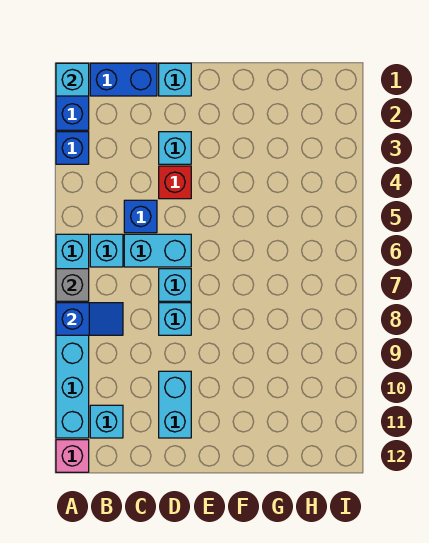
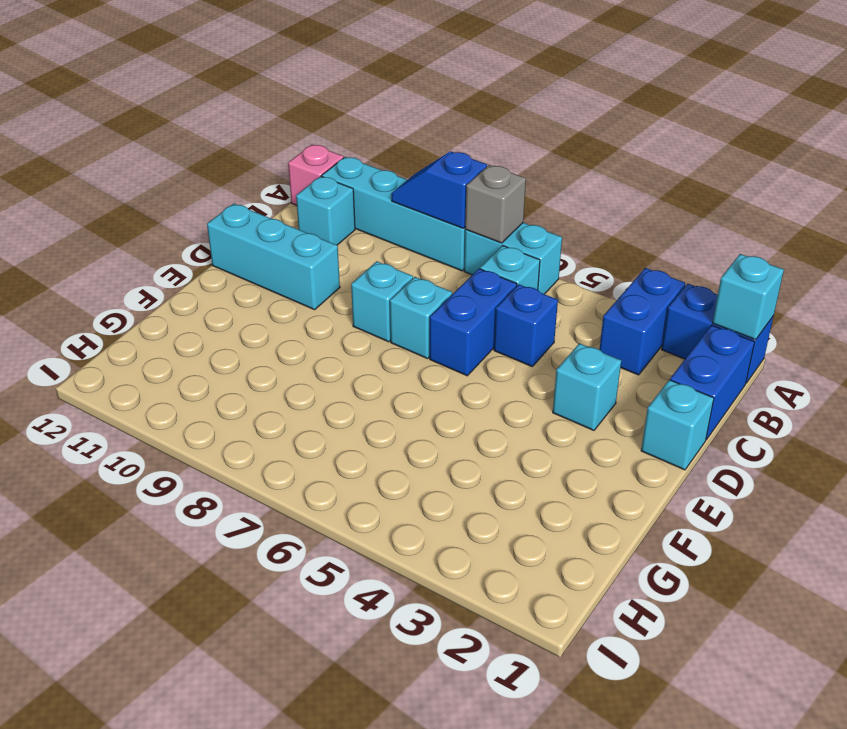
blue 1x1 brick [56,132,89,164] -> blue 1x2 brick [599,268,685,375]
blue 1x2 slope [56,303,123,335] -> blue 1x2 slope turned to [391,151,487,229]
cyan 1x2 brick [124,234,191,267] -> blue 1x2 brick [430,269,517,376]
red 1x1 brick [159,166,191,199] -> none
cyan 1x2 brick [159,371,191,438] -> cyan 1x3 brick [207,204,340,310]

